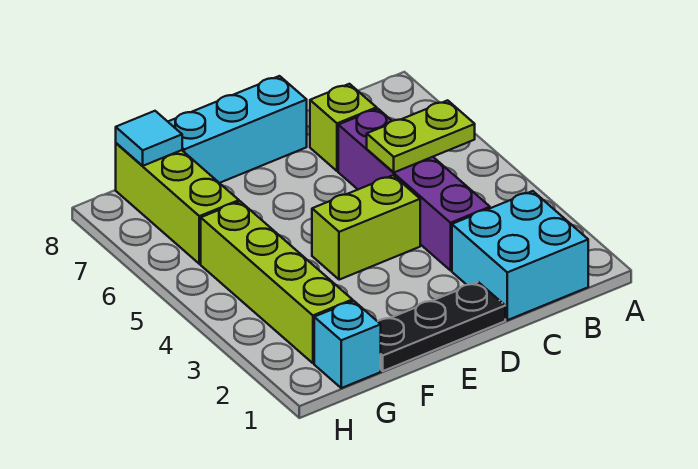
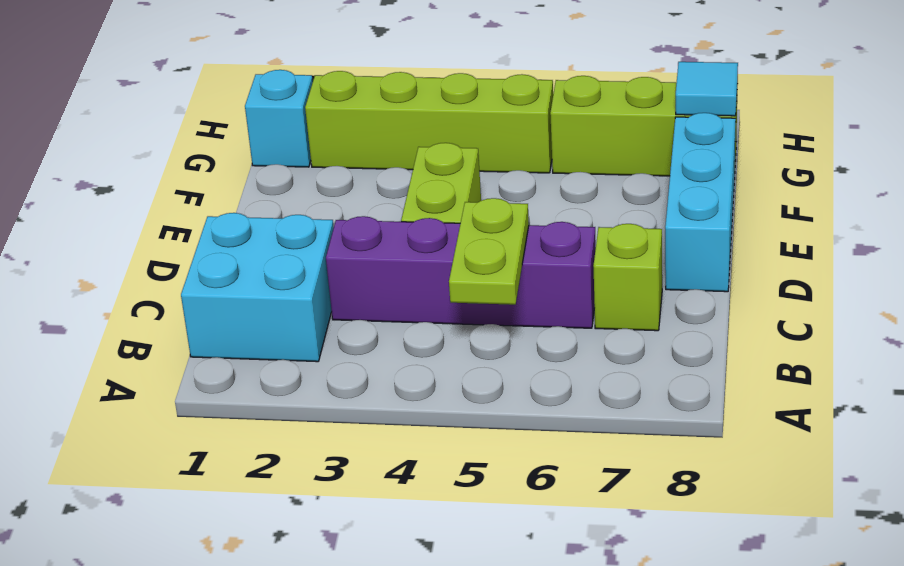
black 1x3 plate [378,282,505,371] -> none

